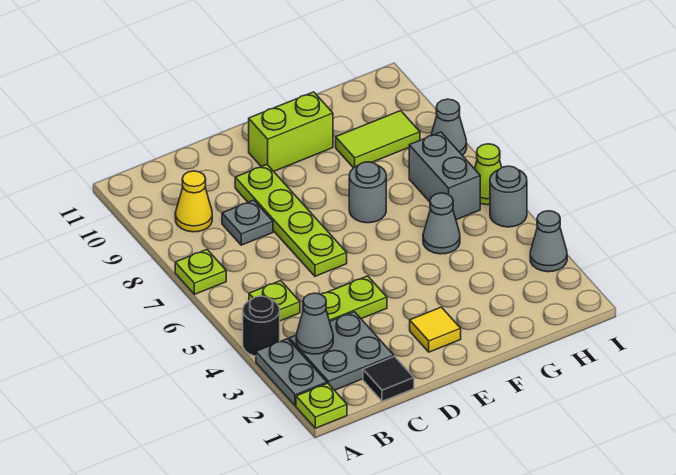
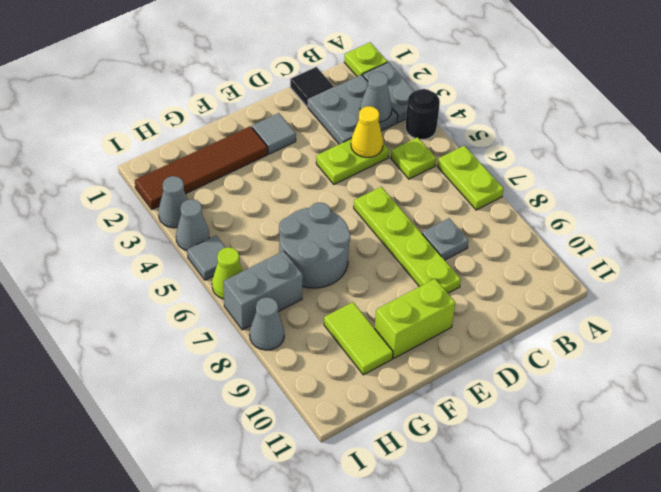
lime 1x1 plate [175,250,226,294] -> lime 1x2 plate [437,146,504,210]
yellow 1x1 cone [175,171,212,232] -> yellow 1x1 cone moved to [351,106,383,158]
yellow 1x1 tile [410,307,461,352] -> grey 1x1 tile [252,113,296,154]
none -> brown 1x4 tile [135,126,268,209]
grey 1x1 round brick [349,162,386,223] -> grey 2x2 round brick [279,202,350,288]
grey 1x1 cone [423,193,460,254] -> grey 1x1 cone moved to [176,199,209,251]
lime 1x2 tile [336,111,420,168] -> lime 1x2 tile turned to [324,302,393,375]
grey 1x2 brick [409,132,480,220] -> grey 1x2 brick turned to [224,251,303,330]
grey 1x1 round brick [490,166,527,227] -> grey 1x1 tile [187,236,226,280]

